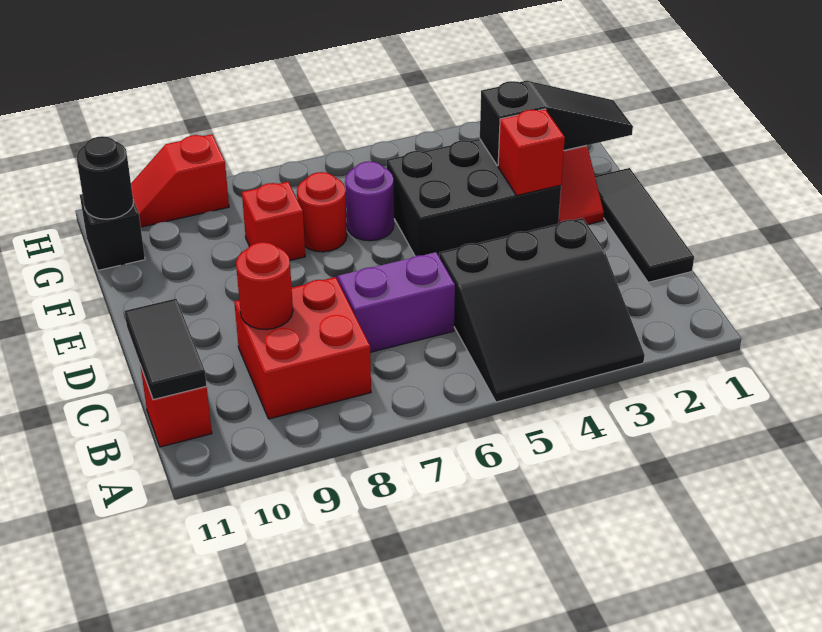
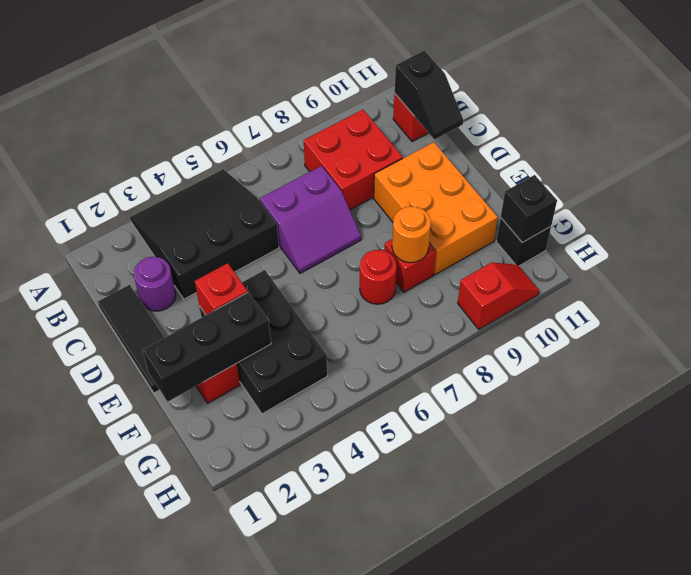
black 1x2 tile [125,299,207,400] -> black 1x2 slope [395,51,463,139]
red 1x1 round brick [236,242,293,329] -> none
none -> orange 2x3 brick [374,142,498,275]
black 2x3 brick [386,139,561,256] -> black 2x3 brick turned to [199,270,327,414]
black 1x3 slope [480,81,633,166] -> black 1x3 brick [143,292,271,402]
purple 1x1 round brick [345,161,394,241] -> purple 1x1 round brick moved to [134,257,176,311]
none -> orange 1x1 round brick [392,206,431,263]
black 1x1 round brick [76,136,134,219] -> black 1x1 brick [501,175,557,243]

